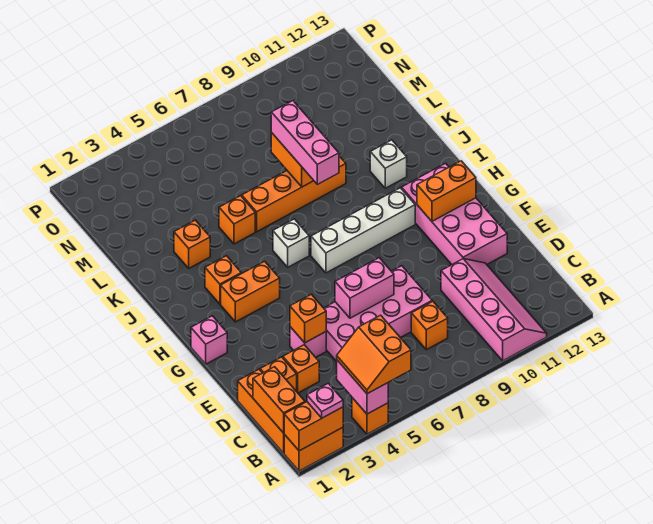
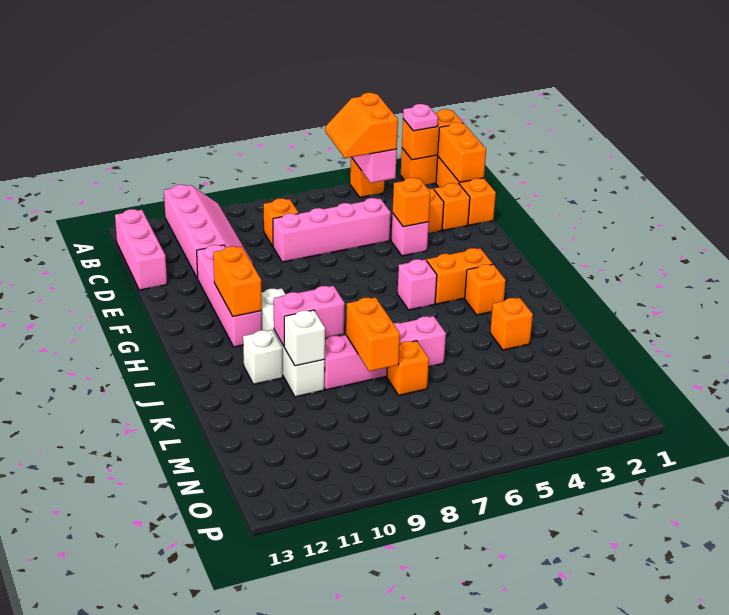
orange 2x2 slope [337,315,411,394] -> orange 2x2 slope turned to [325,93,398,158]
pink 2x4 slope [441,259,547,361] -> pink 2x4 slope turned to [164,185,253,278]
pink 2x4 brick [324,266,432,361] -> pink 1x4 brick [273,198,391,262]
pink 1x2 brick [335,258,394,318] -> pink 1x2 brick moved to [274,286,345,346]
pink 2x4 brick [402,163,507,264] -> pink 1x4 brick [197,245,262,347]
pink 1x1 brick [191,316,227,364] -> pink 1x1 brick moved to [397,259,437,310]
orange 1x2 brick [417,161,476,221] -> orange 1x2 brick turned to [213,246,262,316]
white 1x4 brick [311,188,415,273] -> white 1x4 brick turned to [261,288,325,397]
white 1x1 brick [273,219,309,267] -> white 1x1 brick moved to [284,310,325,366]
pink 1x3 brick [271,101,339,184] -> pink 1x3 brick moved to [115,209,167,290]
orange 1x1 brick [219,196,255,244] -> orange 1x1 brick moved to [387,341,429,395]
orange 1x4 brick [242,156,346,232] -> pink 1x4 brick [324,316,446,390]

